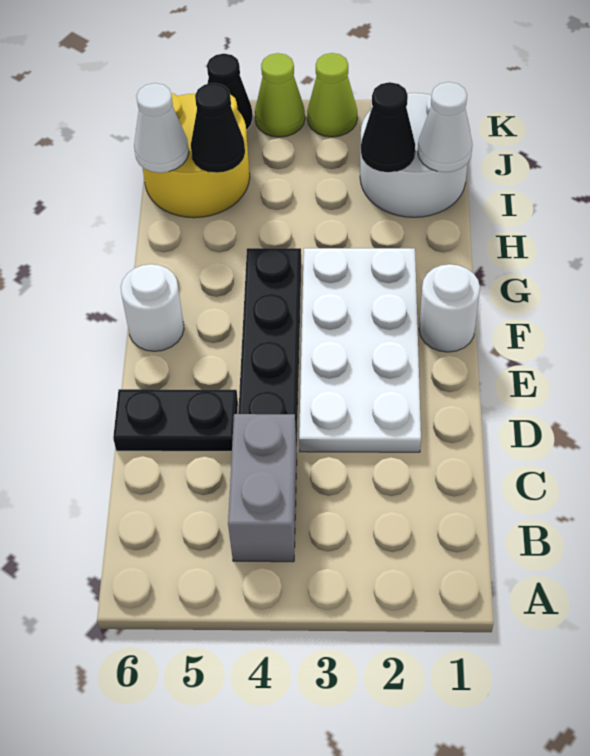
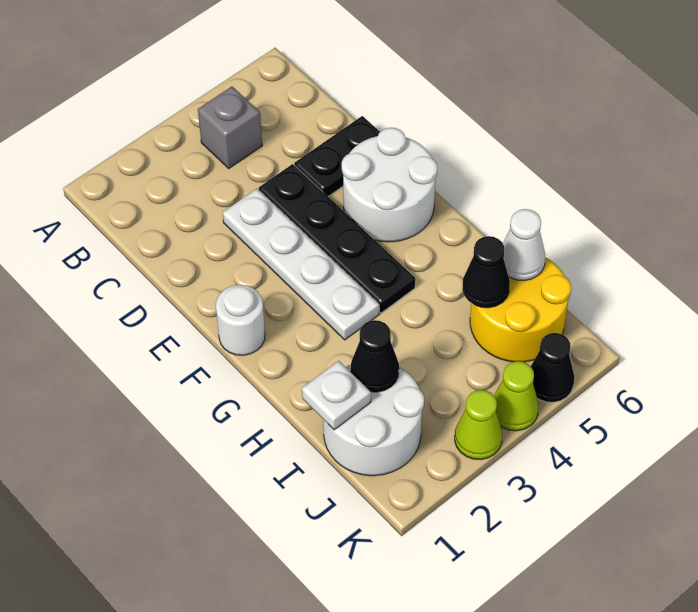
grey 1x2 brick [228,414,297,562] -> grey 1x1 brick [198,86,262,168]
white 2x4 plate [299,248,421,452] -> white 1x4 plate [223,189,379,340]
white 1x1 round brick [121,264,184,351] -> white 2x2 round brick [342,128,437,242]
white 1x1 cone [418,82,472,172] -> white 1x1 plate [302,361,371,430]

